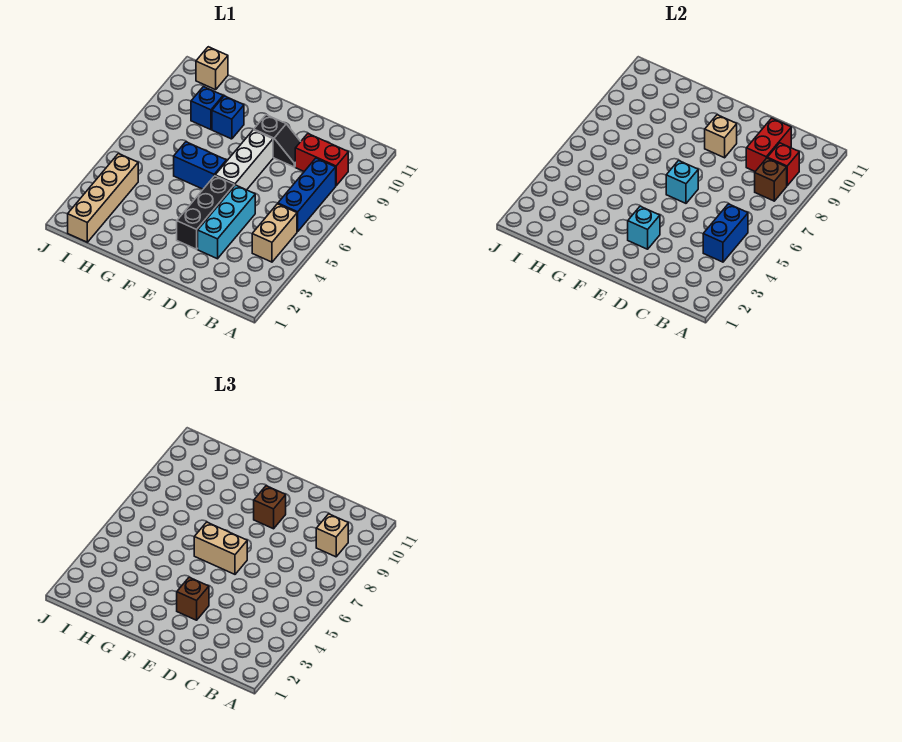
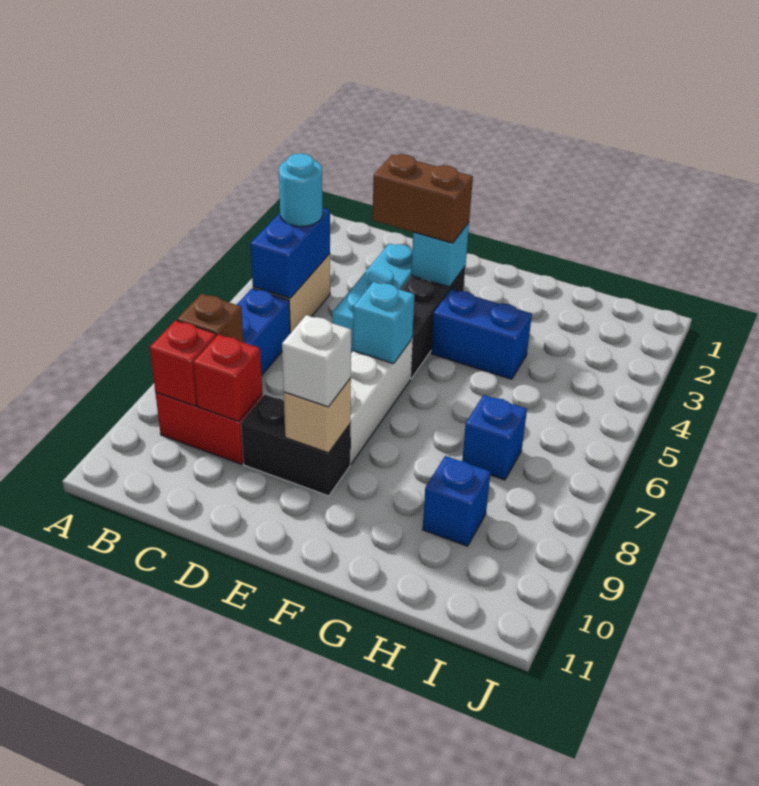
none -> cyan 1x1 round brick [279,153,322,226]
tan 1x1 brick [316,514,348,557] -> none
red 1x2 brick [746,118,791,171] -> red 1x1 brick [193,334,262,421]
black 1x2 slope [254,115,301,167] -> black 1x2 brick [241,394,350,496]
brown 1x1 brick [177,577,209,620] -> brown 1x2 brick [373,154,473,243]
tan 1x2 brick [194,522,247,574] -> none
brown 1x1 brick [254,486,286,529] -> white 1x1 brick [282,315,351,407]
blue 1x2 brick [174,142,226,189] -> blue 1x2 brick moved to [431,290,532,379]
blue 1x1 brick [212,96,244,139] -> blue 1x1 brick moved to [462,395,527,480]
tan 1x4 brick [68,154,138,242] -> none
tan 1x1 brick [196,47,228,90] -> none

